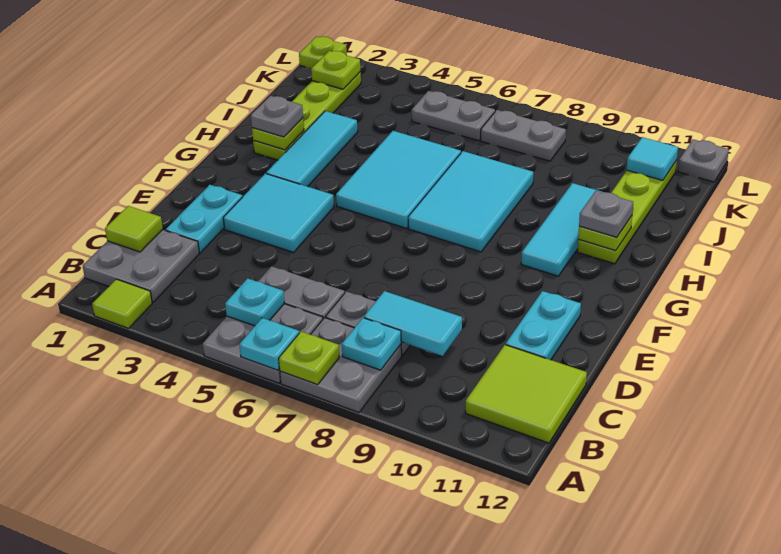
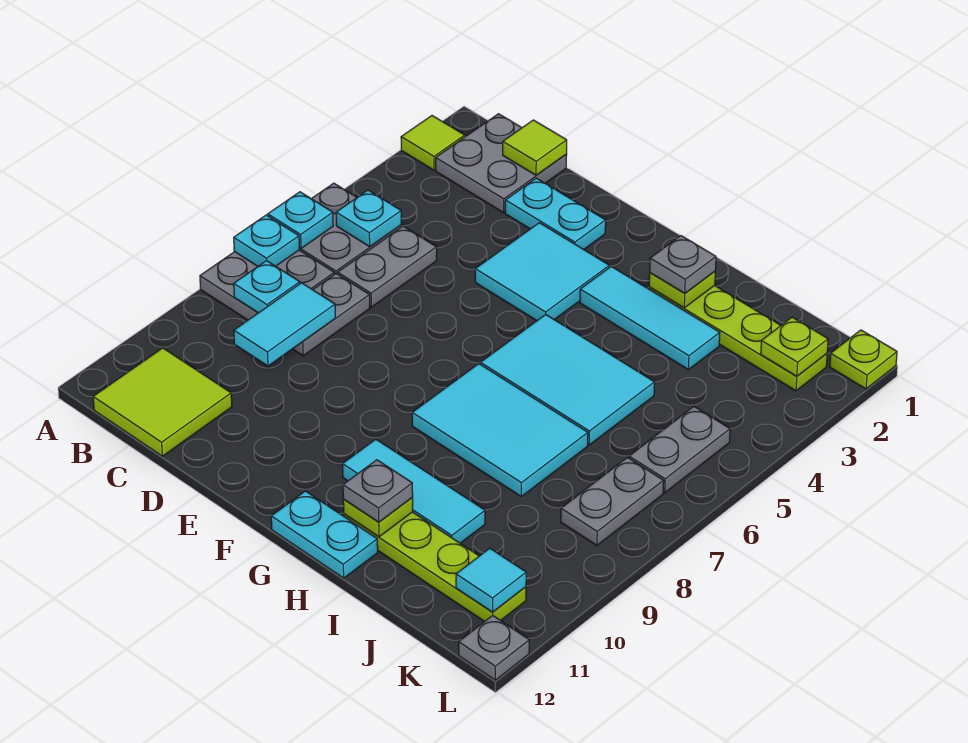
lime 1x1 plate [279,332,340,385] -> cyan 1x1 plate [234,215,299,266]
cyan 1x2 plate [506,291,581,360] -> cyan 1x2 plate moved to [271,491,378,578]

